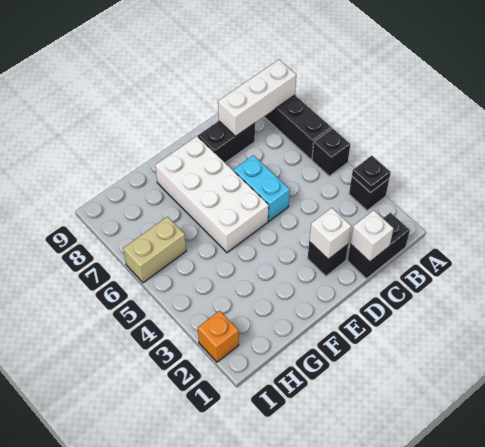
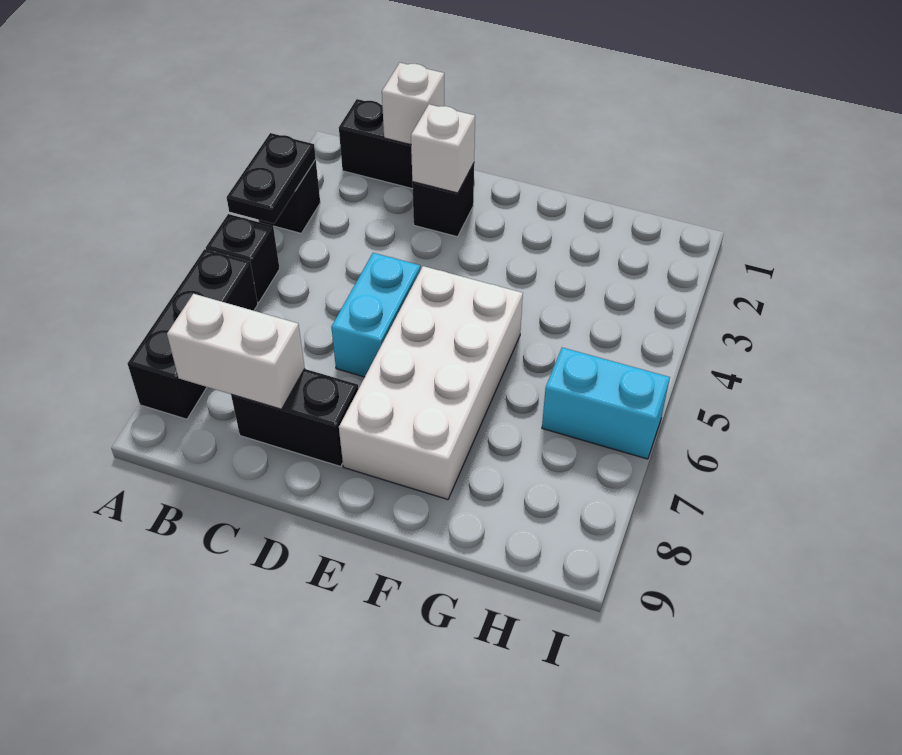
black 1x1 plate [352,156,391,193] -> black 1x2 plate [227,133,316,224]
white 1x3 brick [218,60,296,136] -> white 1x2 brick [167,294,305,409]
tan 1x2 brick [123,217,186,283] -> cyan 1x2 brick [542,348,670,459]
orange 1x1 brick [198,311,239,362] -> none

